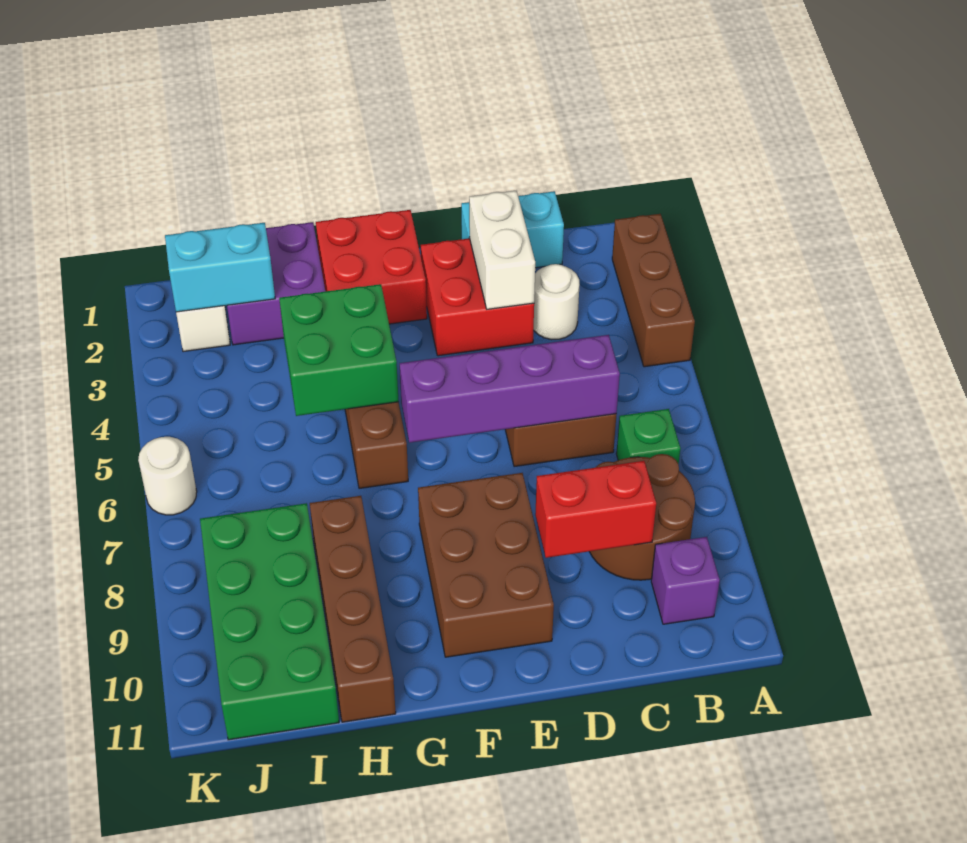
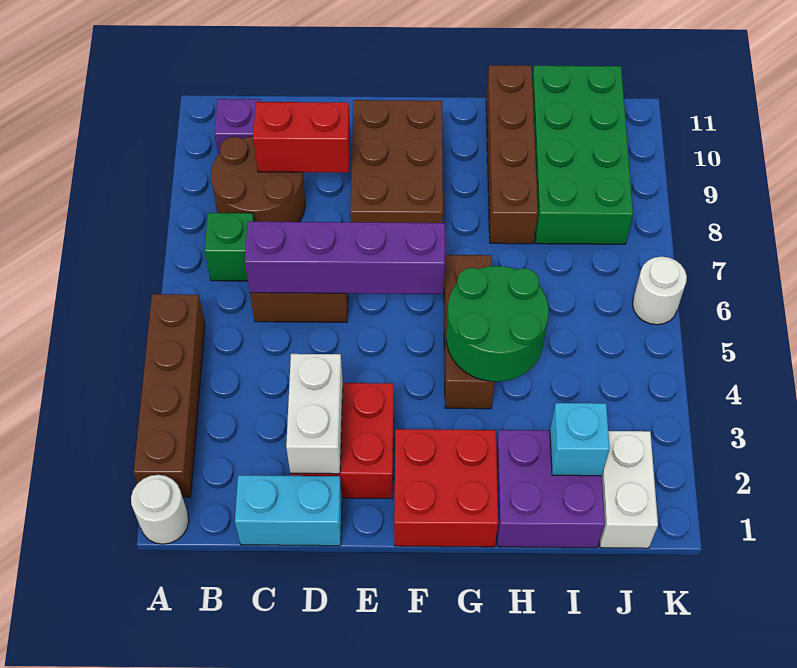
brown 1x3 brick [612,214,695,367] -> brown 1x4 brick [134,294,205,497]
white 1x1 round brick [534,264,580,339] -> white 1x1 round brick moved to [131,475,189,544]
green 2x2 brick [279,284,399,416] -> green 2x2 round brick [446,266,549,382]
cyan 1x2 brick [165,223,275,312] -> cyan 1x1 brick [550,403,609,476]

